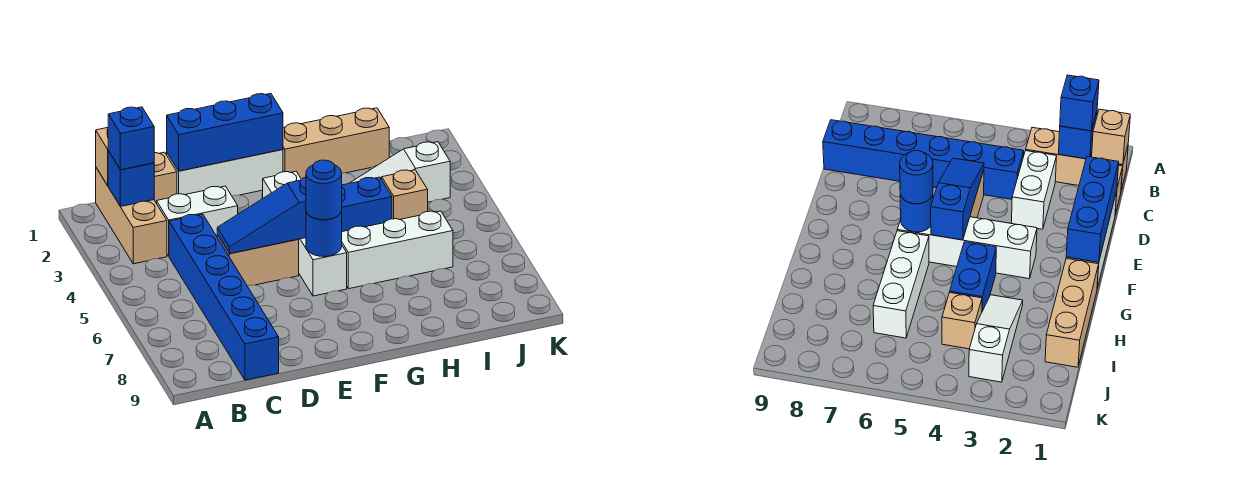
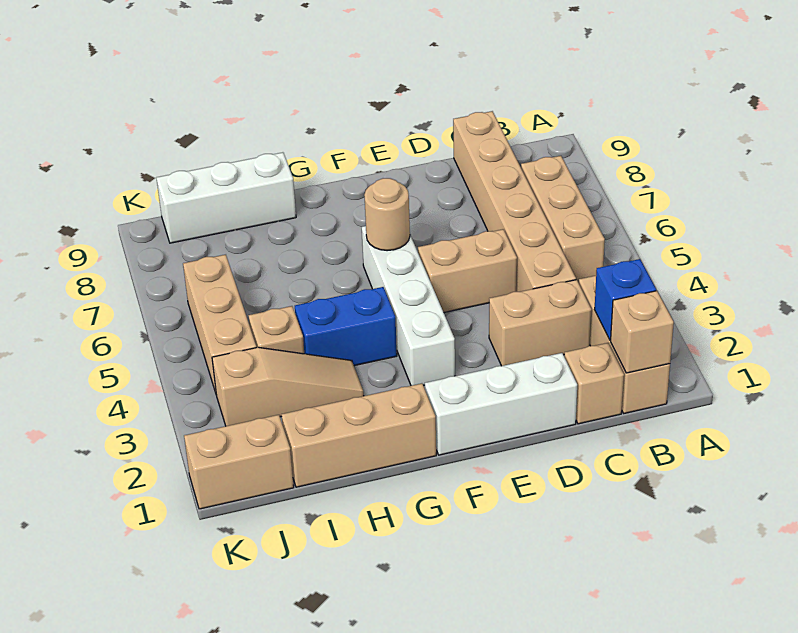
blue 1x1 brick [108,107,154,170] -> none
none -> tan 1x3 brick [521,156,605,283]
white 1x2 brick [157,186,238,256] -> tan 1x2 brick [489,280,592,366]
blue 1x6 brick [169,214,279,380] -> tan 1x6 brick [453,111,576,292]
blue 1x3 brick [167,93,283,171] -> none
blue 1x3 slope [217,177,306,254] -> none
blue 1x1 round brick [306,211,342,257] -> tan 1x1 round brick [364,178,410,251]
blue 1x1 round brick [306,160,342,220] -> none
white 1x3 brick [342,211,453,289] -> white 1x3 brick moved to [157,152,296,243]
white 1x3 slope [350,142,450,202] -> tan 1x3 slope [212,347,364,426]
none -> tan 1x2 brick [184,415,294,509]
none -> tan 1x3 brick [183,255,256,393]

